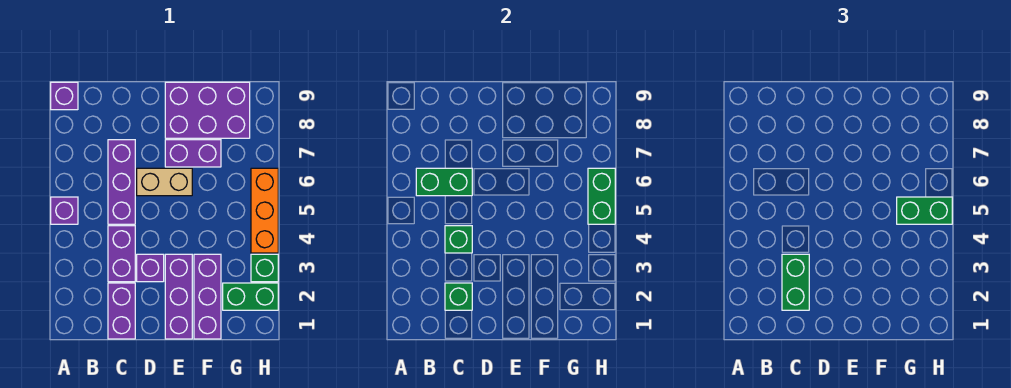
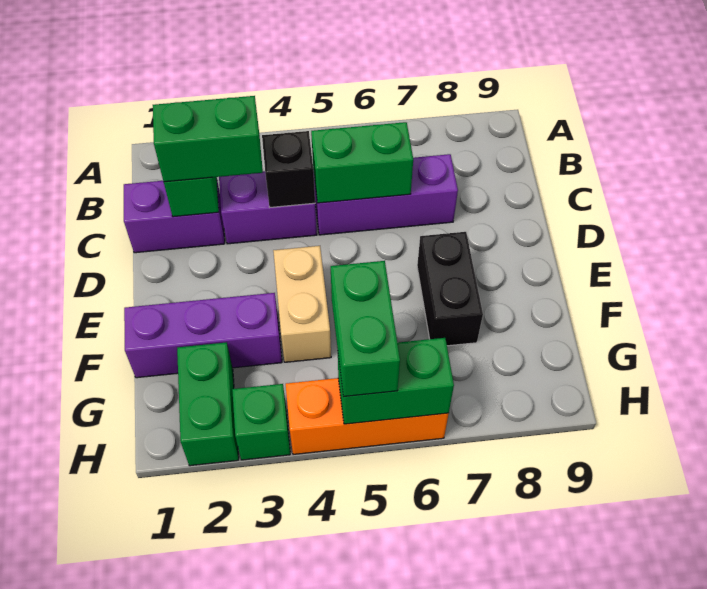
purple 1x1 brick [51,197,78,224] -> none
purple 1x1 brick [51,82,78,110] -> none
green 1x2 brick [416,168,472,196] -> green 1x2 brick turned to [311,122,413,203]
green 1x1 brick [445,226,472,253] -> black 1x1 brick [262,131,315,207]
purple 1x1 brick [137,254,164,282] -> none
tan 1x2 brick [137,168,192,196] -> tan 1x2 brick moved to [273,246,331,362]
purple 1x3 brick [165,254,192,339] -> none
purple 1x2 brick [165,140,221,167] -> black 1x2 brick [417,232,483,346]
purple 2x3 brick [165,82,250,138] -> none

